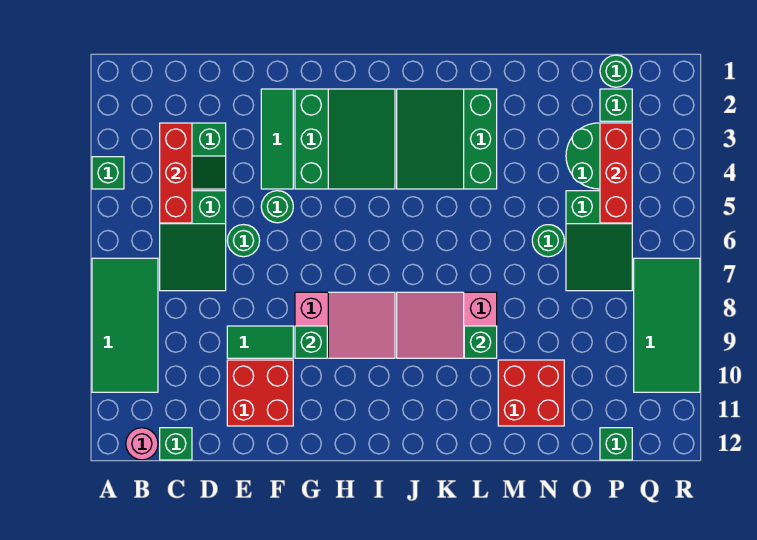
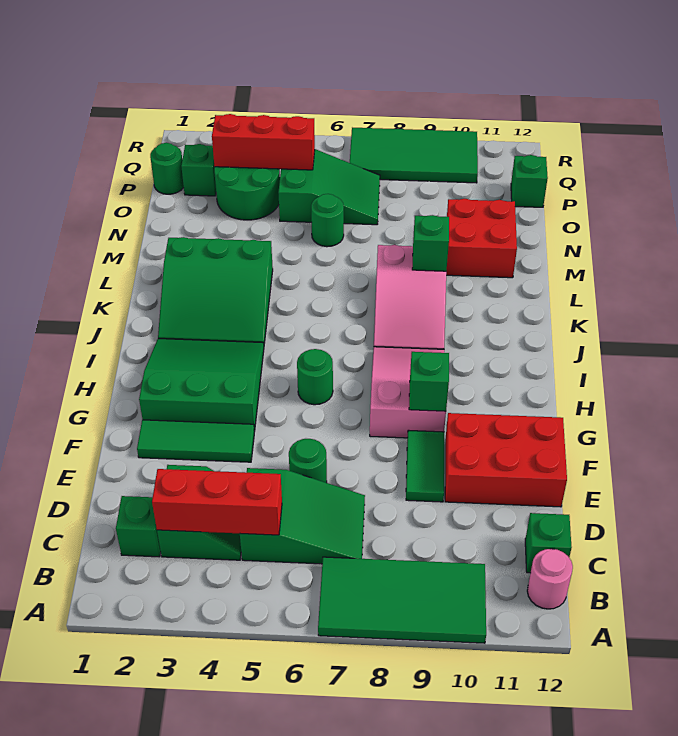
green 1x1 brick [92,157,124,189] -> green 1x1 brick moved to [116,496,161,557]
red 2x2 brick [227,360,293,426] -> red 2x3 brick [445,413,567,507]
green 1x1 round brick [261,191,293,223] -> green 1x1 round brick moved to [297,349,333,405]

